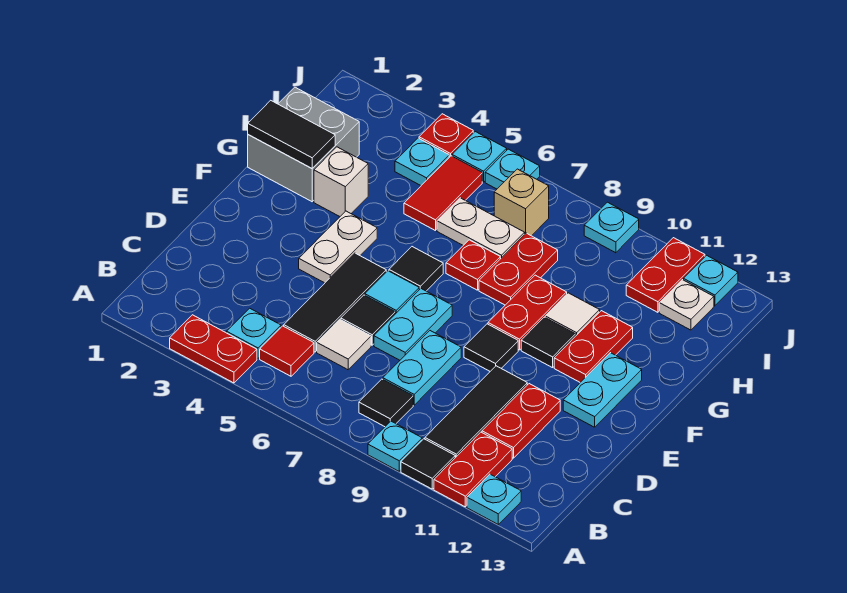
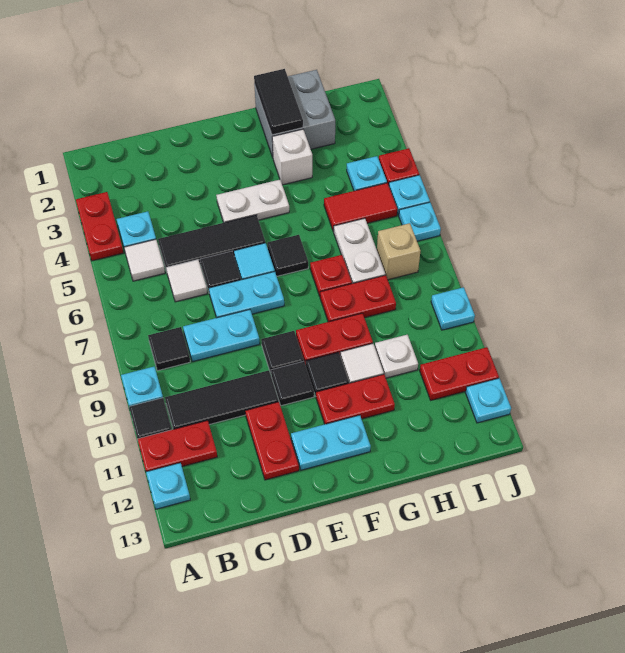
red 1x1 tile [260,326,314,376] -> white 1x1 tile [124,239,165,281]
red 1x2 plate [482,384,560,458] -> red 1x2 plate turned to [245,402,299,480]
none -> black 1x1 tile [271,361,314,406]
white 1x1 plate [659,280,714,330] -> white 1x1 plate moved to [375,335,418,378]

